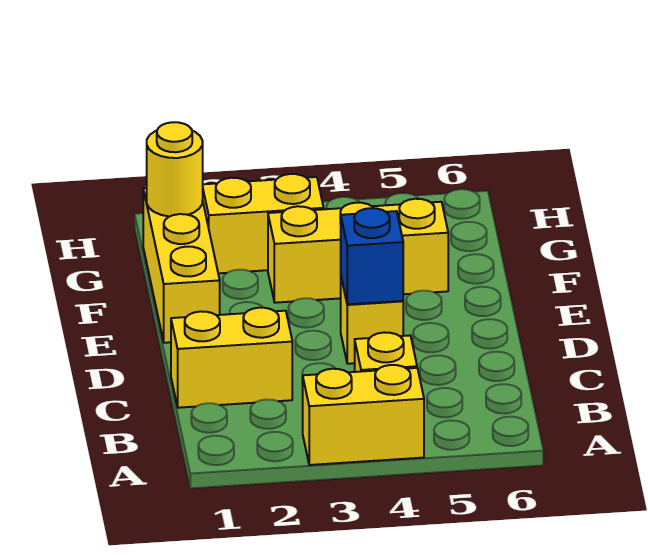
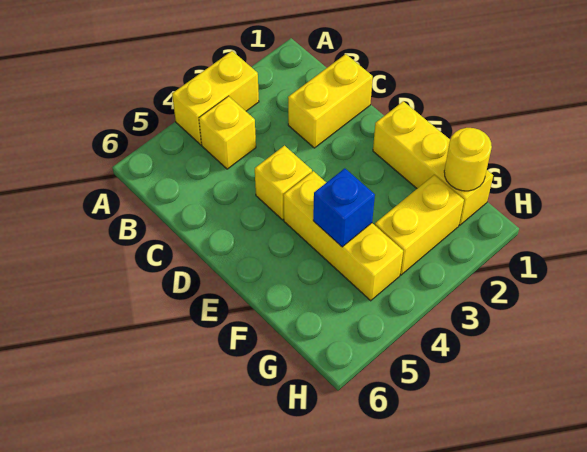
blue 1x1 brick [341,208,403,304] -> blue 1x1 brick moved to [313,168,375,247]
yellow 1x3 brick [268,199,448,303] -> yellow 1x3 brick turned to [284,171,403,301]

